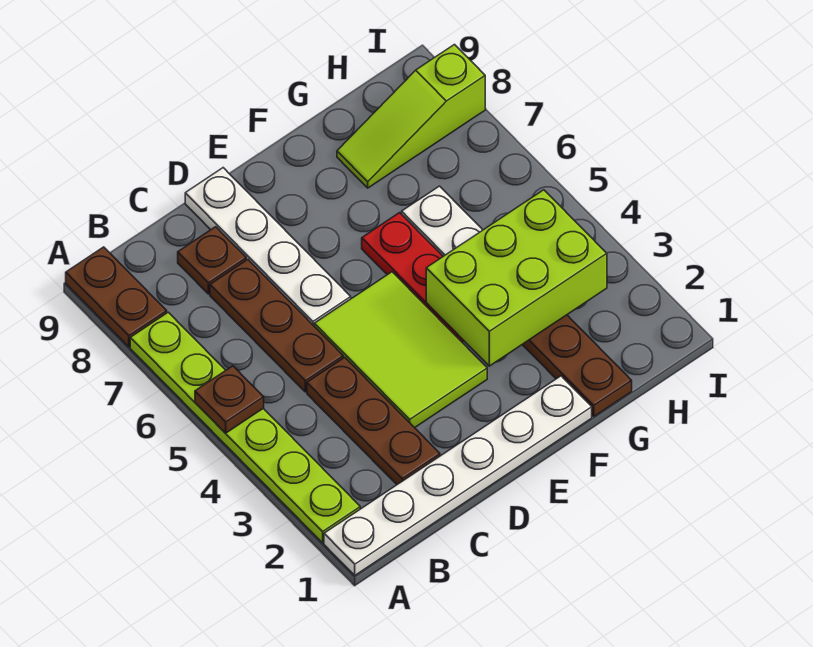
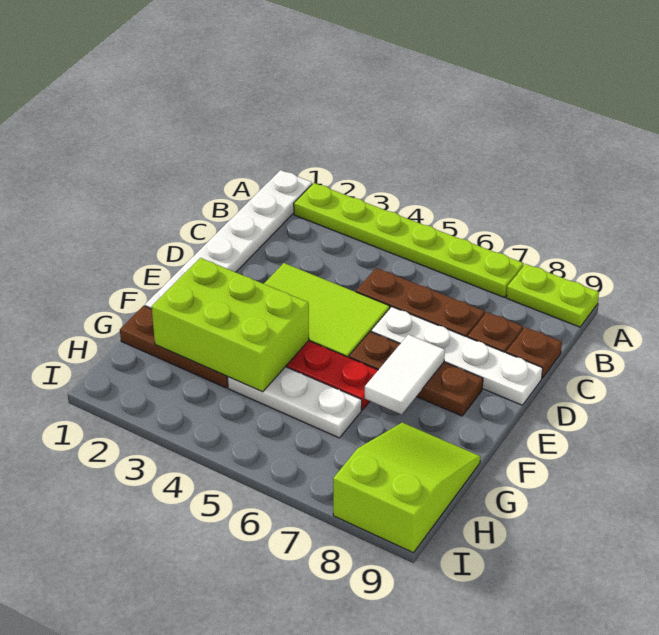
brown 1x1 plate [195,366,264,433] -> brown 1x1 plate moved to [506,327,562,378]
brown 1x2 plate [66,247,167,347] -> lime 1x2 plate [506,264,599,327]
brown 1x3 plate [307,357,440,484] -> brown 1x3 plate moved to [349,332,483,416]
none -> white 1x2 tile [365,335,445,414]
lime 2x3 brick [426,190,607,366] -> lime 2x3 brick turned to [152,258,309,392]
lime 1x3 slope [337,45,485,188] -> lime 2x3 slope [333,422,481,553]

